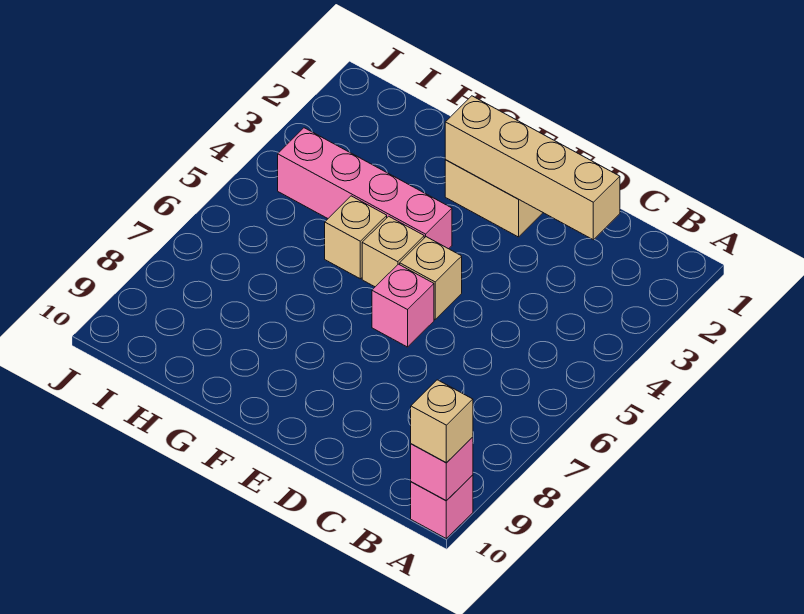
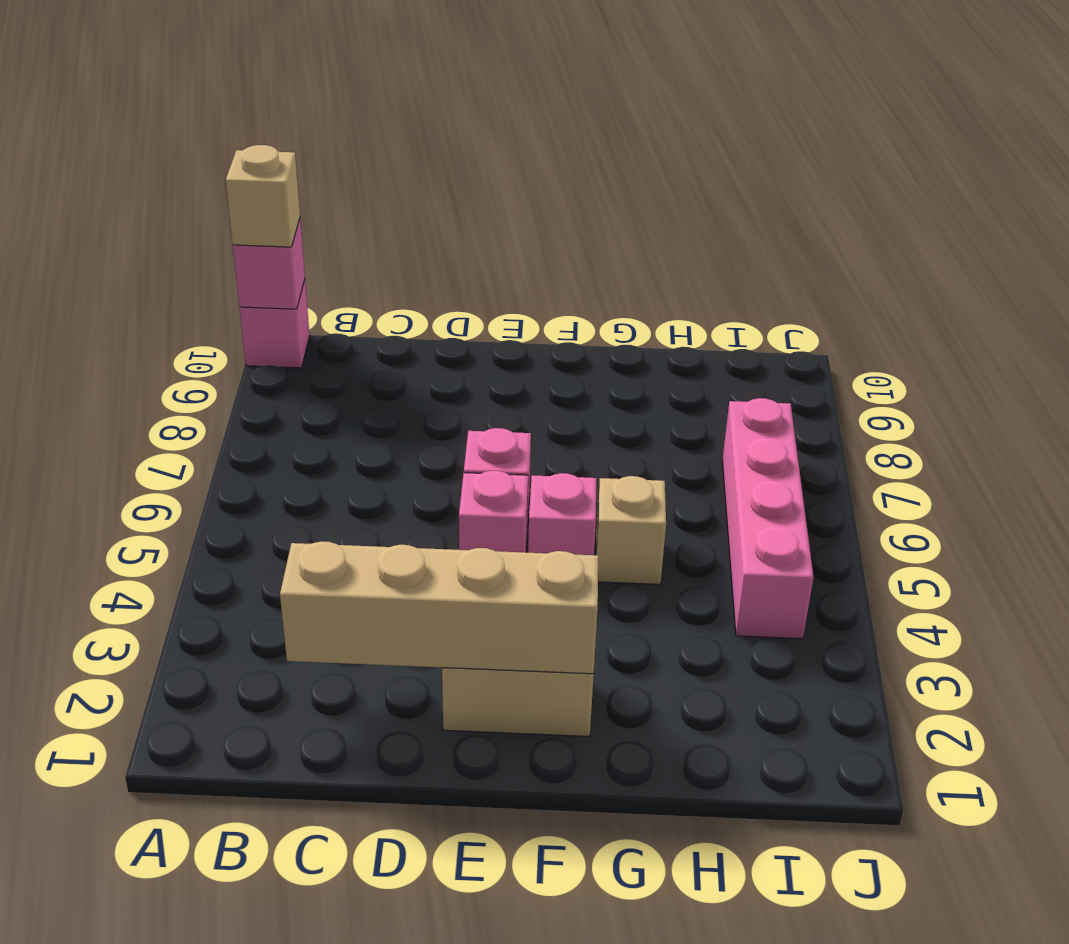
tan 1x1 brick [400,237,462,319] -> pink 1x1 brick [459,471,528,552]
pink 1x4 brick [278,128,452,249] -> pink 1x4 brick turned to [722,398,814,639]
tan 1x1 brick [362,216,424,287] -> pink 1x1 brick [528,473,597,555]

